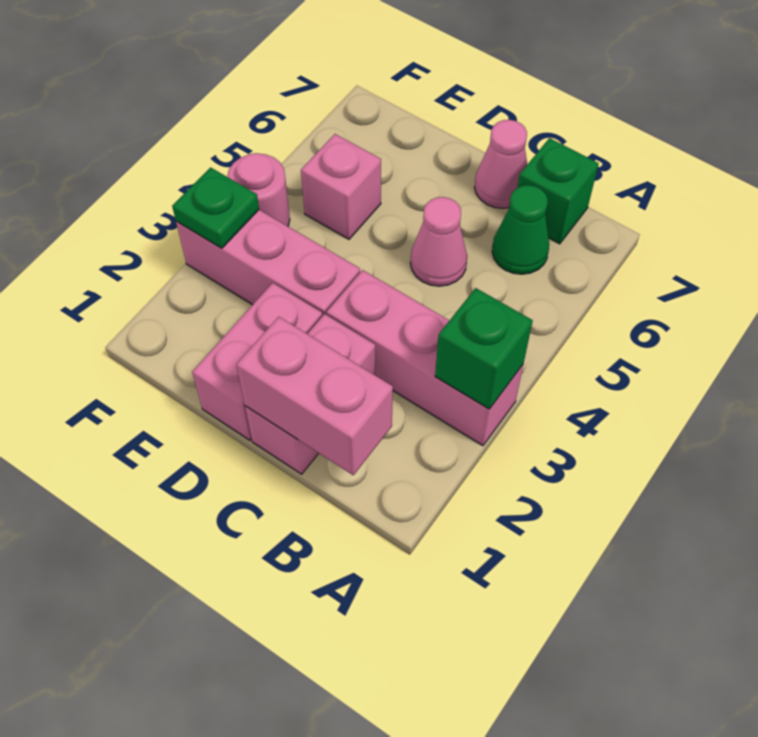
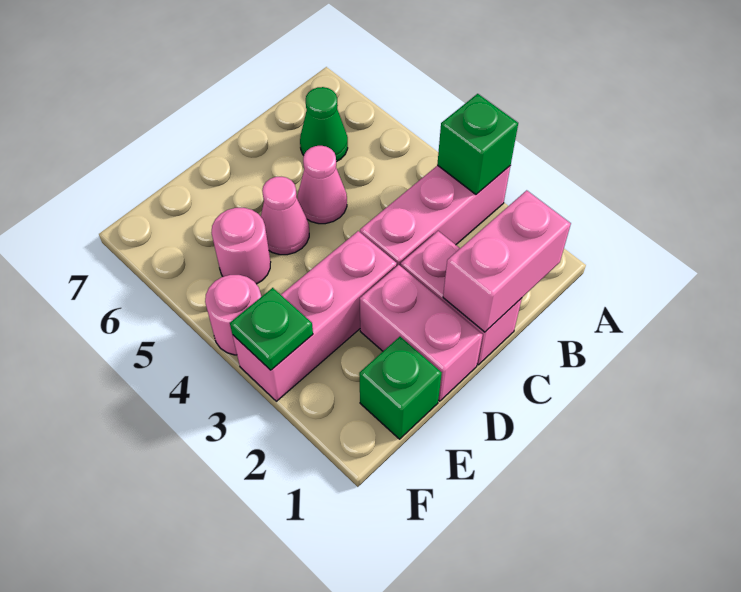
green 1x1 brick [517,138,599,244] -> green 1x1 brick moved to [359,337,442,439]
pink 1x1 cone [475,120,527,208] -> pink 1x1 cone moved to [261,177,309,255]
pink 1x1 brick [301,134,381,239] -> pink 1x1 round brick [211,208,271,284]

